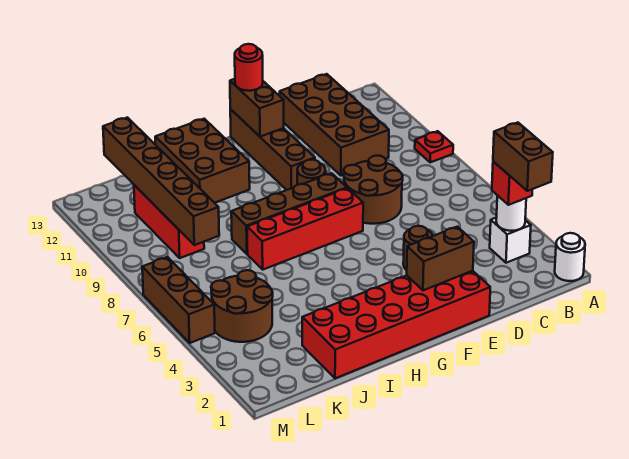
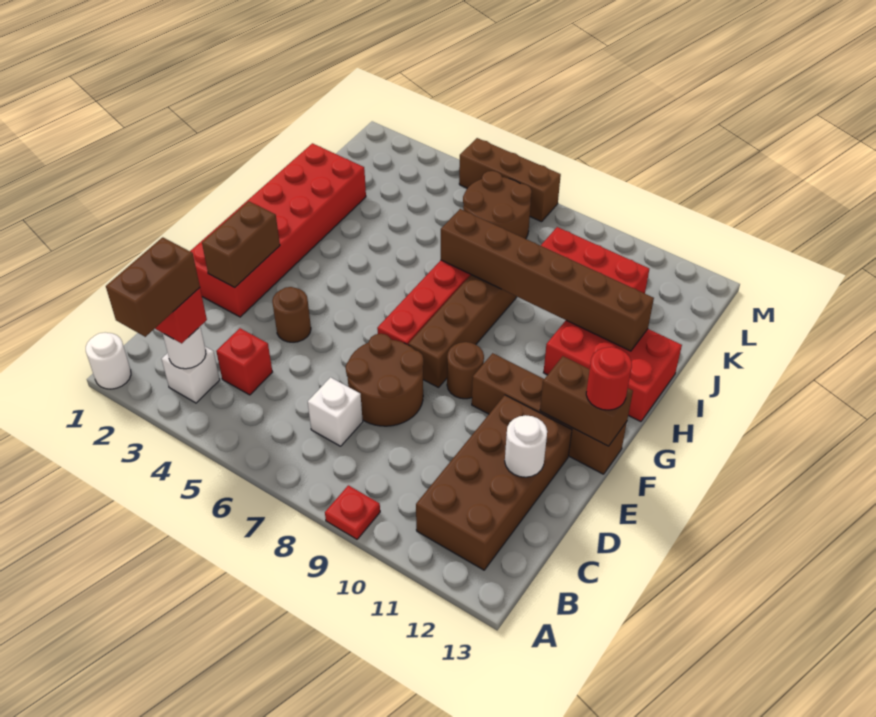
brown 1x2 brick [493,123,553,191] -> brown 1x2 brick turned to [106,237,200,337]
none -> red 1x1 brick [216,328,272,395]
none -> white 1x1 brick [308,377,363,446]
brown 2x4 brick [280,74,389,176] -> brown 2x4 brick turned to [416,395,572,570]
none -> white 1x1 round brick [505,415,547,477]
brown 2x3 brick [155,119,250,203] -> red 2x3 brick [543,320,682,422]
brown 2x2 round brick [211,270,273,342] -> brown 2x2 round brick moved to [463,171,532,239]
brown 1x6 brick [103,117,219,245] -> brown 1x6 brick moved to [441,209,654,351]

